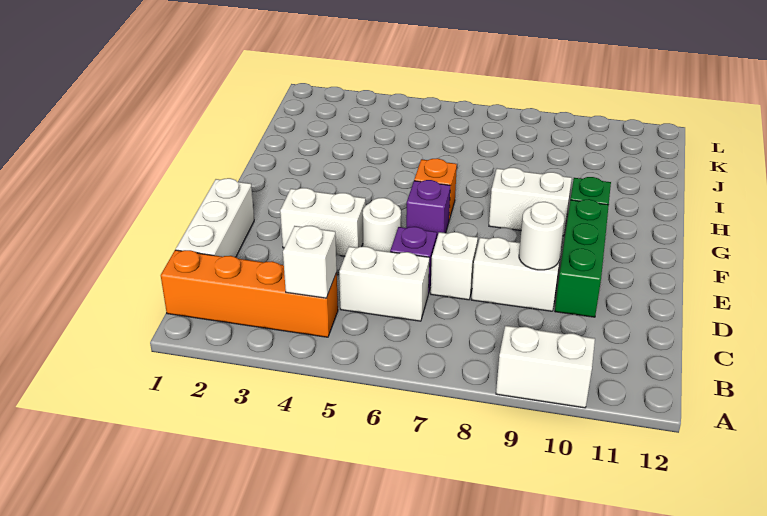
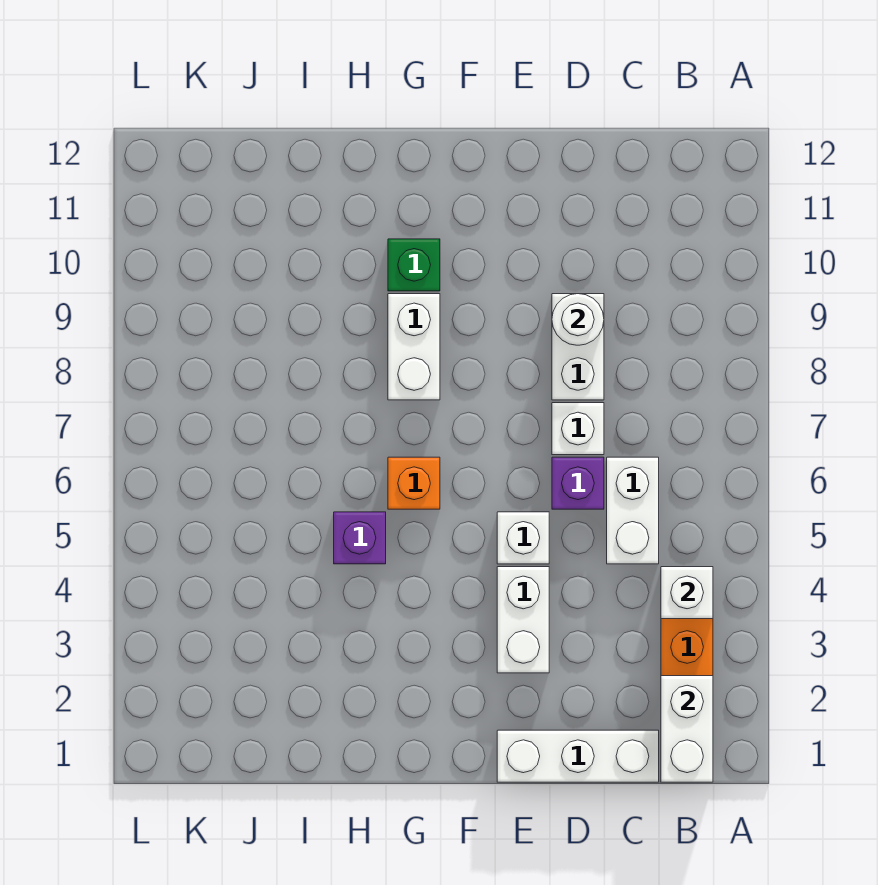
white 1x2 brick [496,326,595,408] -> white 1x2 brick moved to [661,676,713,782]
green 1x3 brick [555,199,609,317] -> none
white 1x1 round brick [363,198,401,252] -> white 1x1 brick [497,512,549,564]
purple 1x1 brick [406,180,450,237] -> purple 1x1 brick moved to [334,512,386,564]

